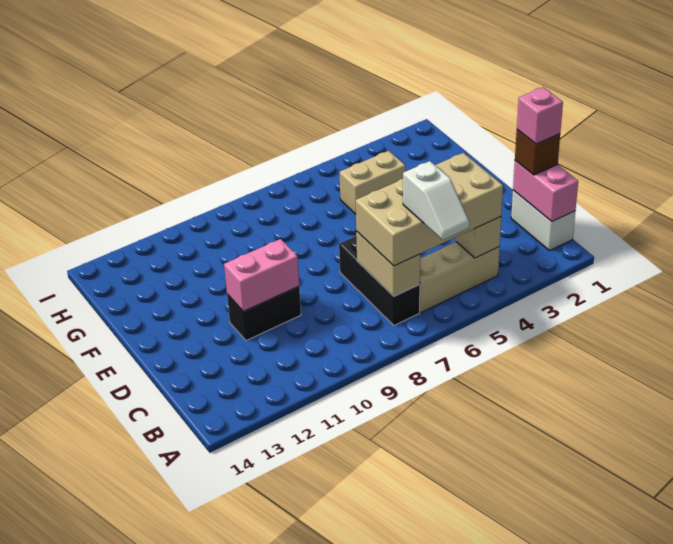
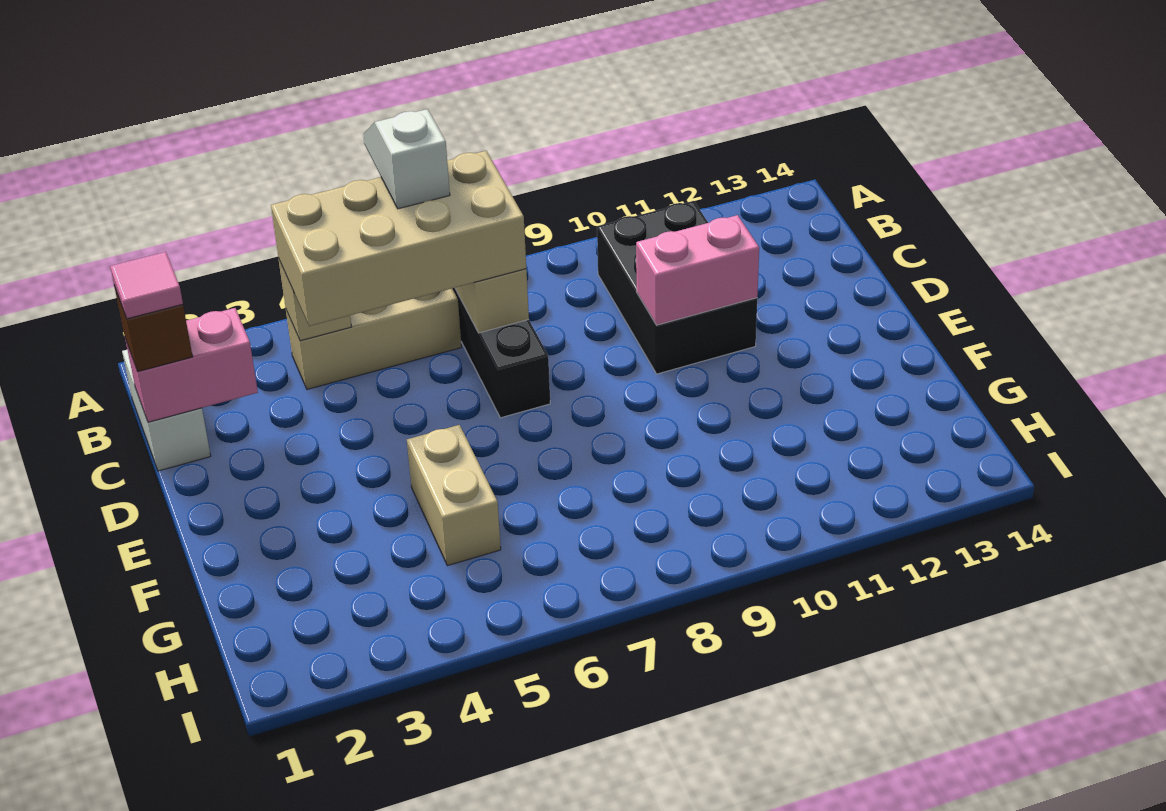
pink 1x2 brick [513,161,578,222] -> pink 1x2 brick turned to [125,308,258,422]
pink 1x1 brick [517,87,563,144] -> pink 1x1 tile [110,252,183,319]
black 1x2 brick [227,287,301,341] -> black 2x3 brick [597,201,757,374]
tan 1x2 brick [340,151,405,214] -> tan 1x2 brick turned to [407,425,501,566]

